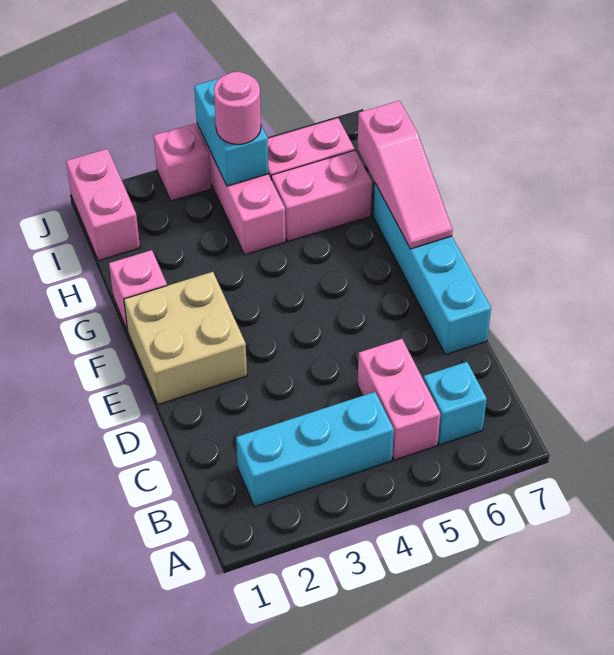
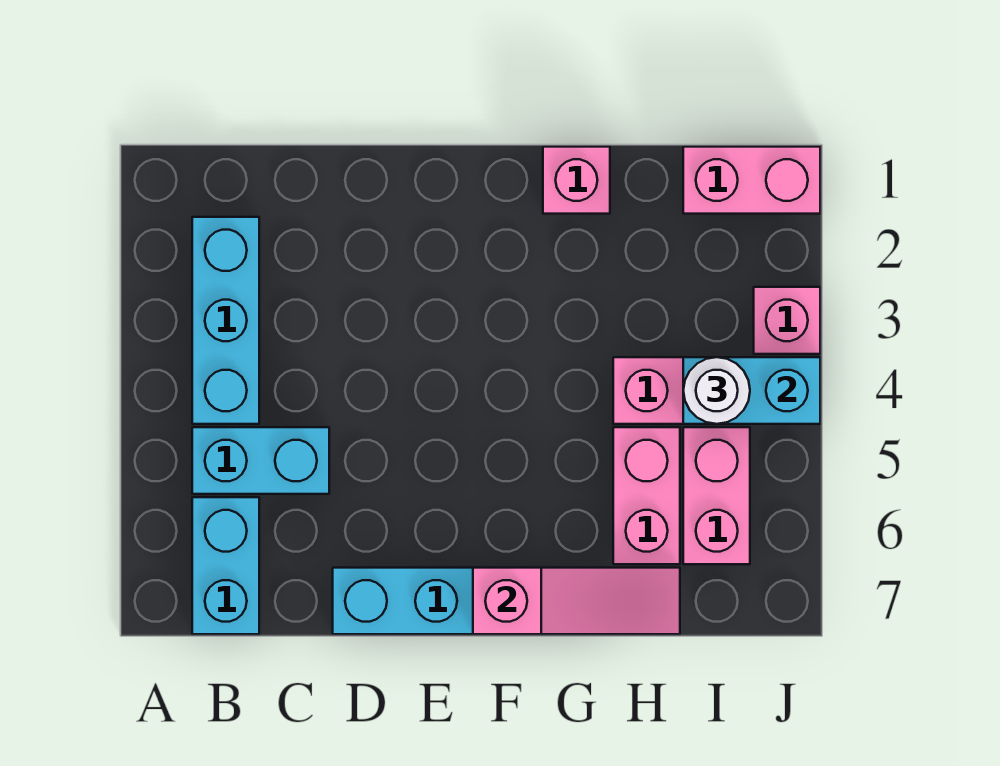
pink 1x2 brick [358,339,440,460] -> cyan 1x2 brick [192,427,329,494]
cyan 1x1 brick [423,362,487,445] -> cyan 1x2 brick [192,497,259,634]
tan 2x2 brick [124,272,247,404] -> none
pink 1x3 slope [357,101,453,249] -> pink 1x3 slope turned to [473,568,680,634]
pink 1x1 round brick [214,72,261,145] -> white 1x1 round brick [683,357,750,424]

